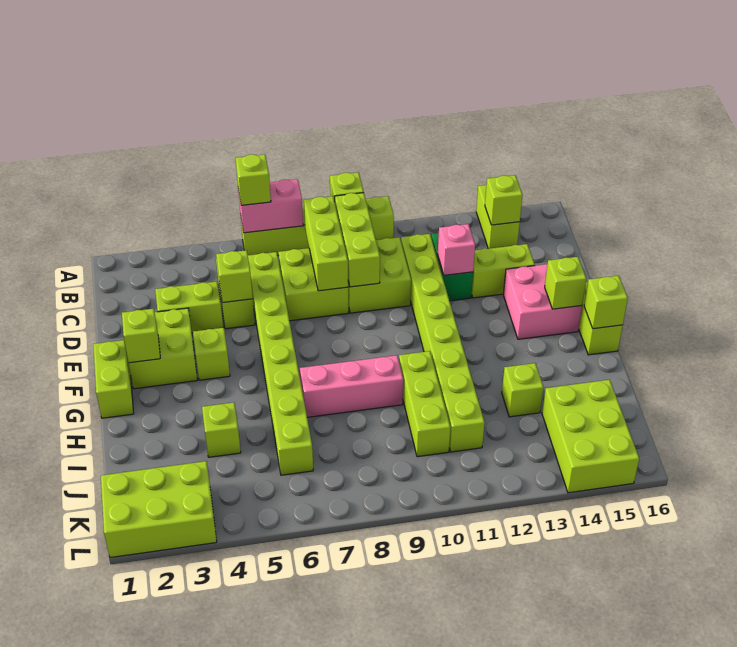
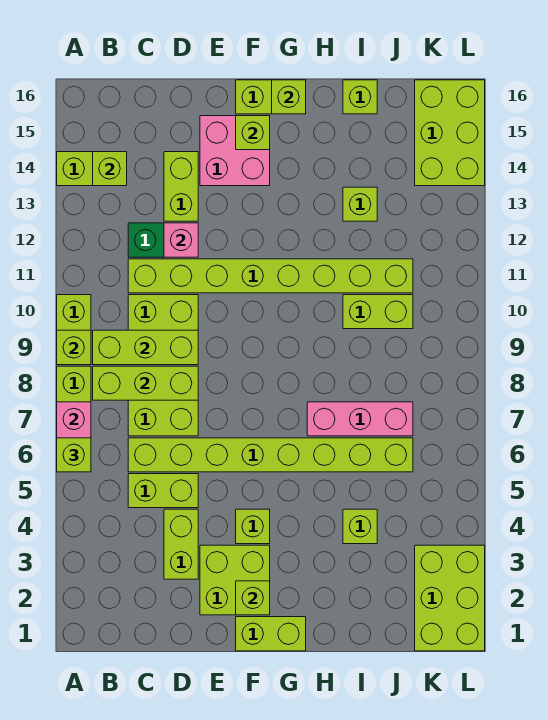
lime 1x1 brick [216,250,253,303] -> lime 1x1 brick moved to [343,80,377,114]
pink 1x3 brick [300,355,403,417] -> pink 1x3 brick turned to [307,402,413,436]
lime 1x3 brick [399,351,451,457] -> lime 1x2 brick [343,295,413,329]
lime 2x3 brick [542,380,639,493] -> lime 2x3 brick turned to [415,80,485,186]

